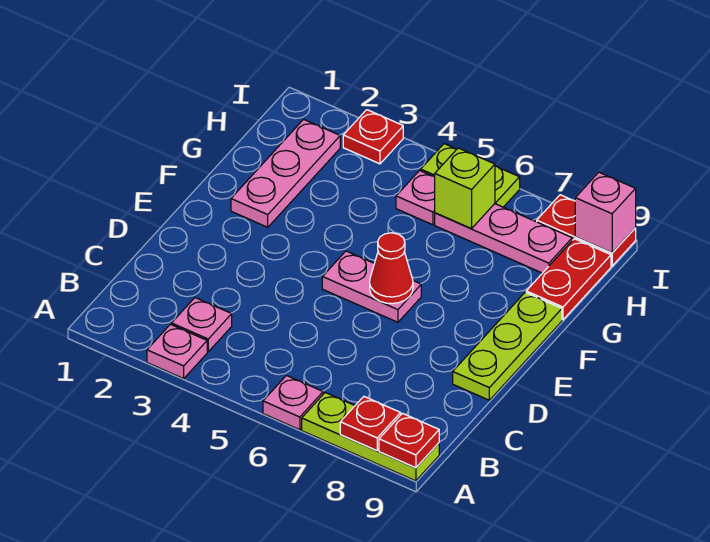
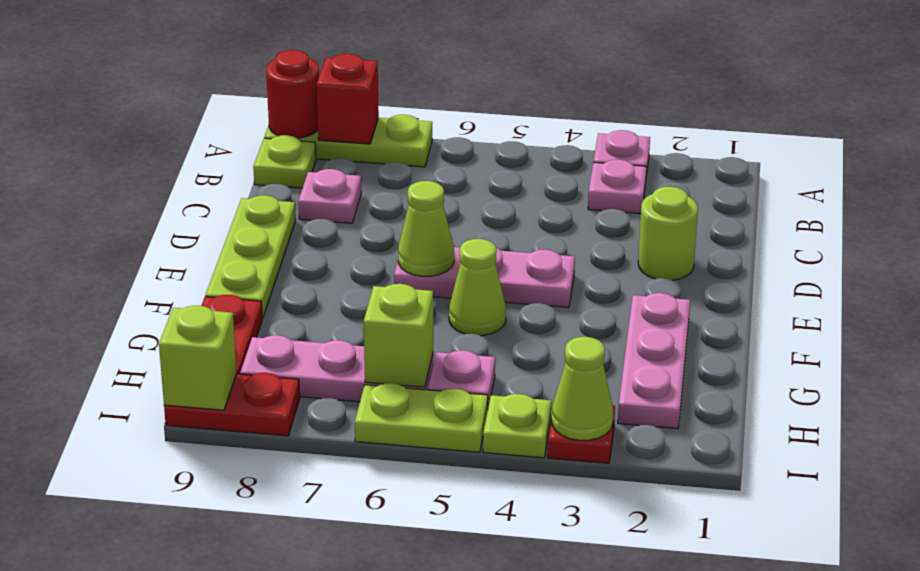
pink 1x1 plate [263,376,323,430] -> pink 1x1 plate moved to [298,169,361,223]
red 1x1 plate [340,397,401,451] -> red 1x1 brick [317,54,379,144]
red 1x1 plate [379,413,439,468] -> red 1x1 round brick [266,50,319,138]
none -> lime 1x1 plate [253,135,316,188]
none -> lime 1x1 round brick [638,187,698,280]
pink 1x2 plate [322,251,421,322] -> pink 1x3 plate [394,247,575,307]
red 1x1 cone [370,233,413,304] -> lime 1x1 cone [398,181,454,276]
none -> lime 1x1 cone [449,239,506,336]
none -> lime 1x1 cone [551,337,613,440]
none -> lime 1x1 plate [483,394,551,458]
pink 1x1 brick [575,172,636,253] -> lime 1x1 brick [159,306,237,410]

